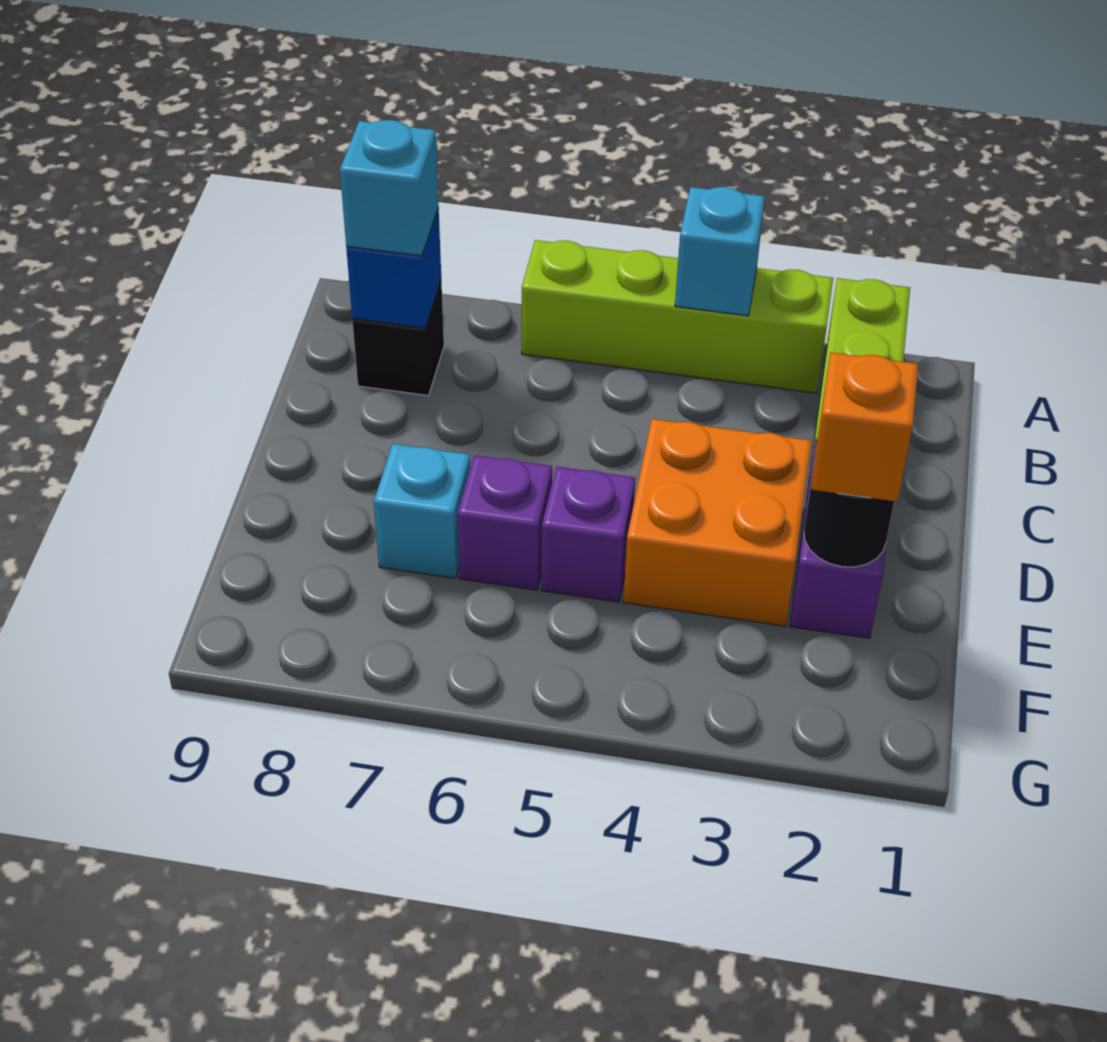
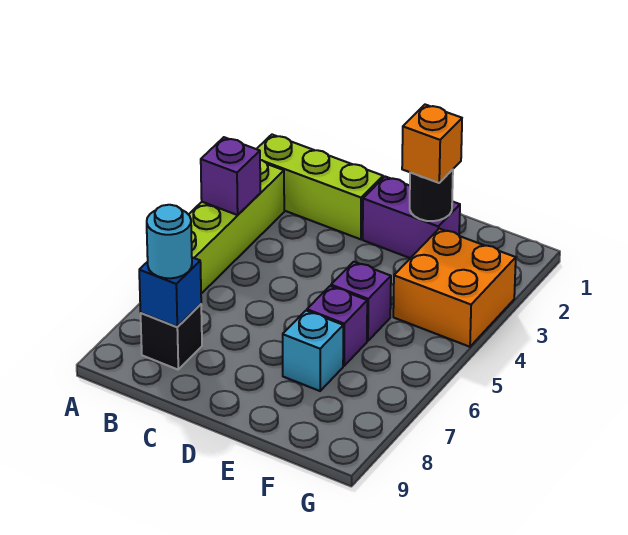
cyan 1x1 brick [675,187,765,316] -> purple 1x1 brick [201,137,260,215]
cyan 1x1 brick [340,120,439,256] -> cyan 1x1 round brick [147,205,192,278]
orange 2x2 brick [623,419,812,626] -> orange 2x2 brick moved to [393,229,516,347]

